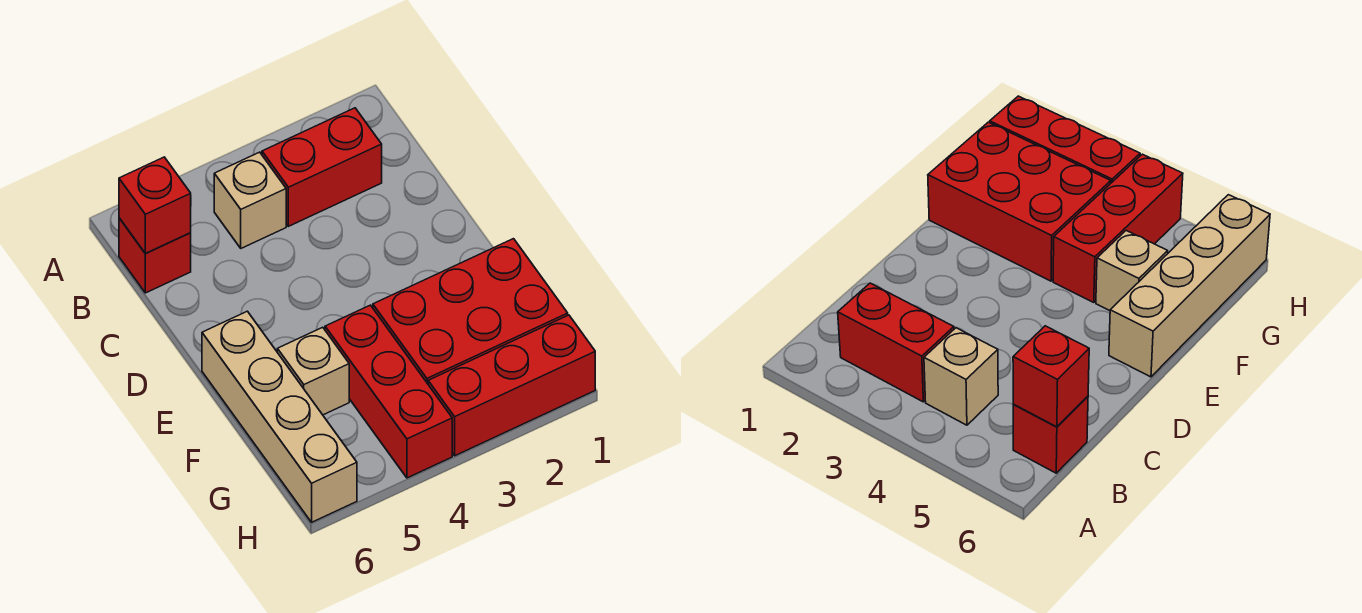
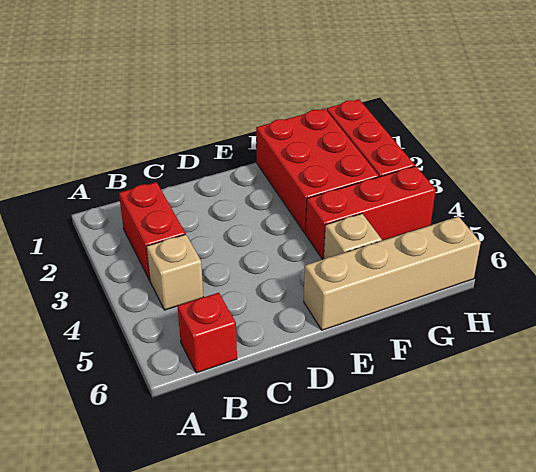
red 1x1 brick [119,157,191,254] -> none

